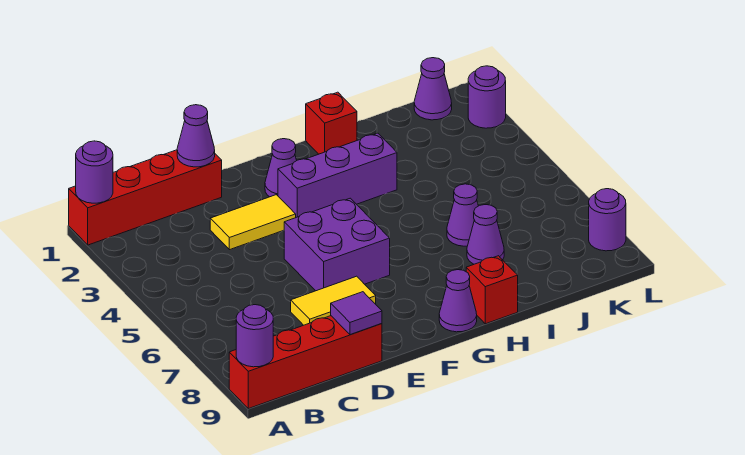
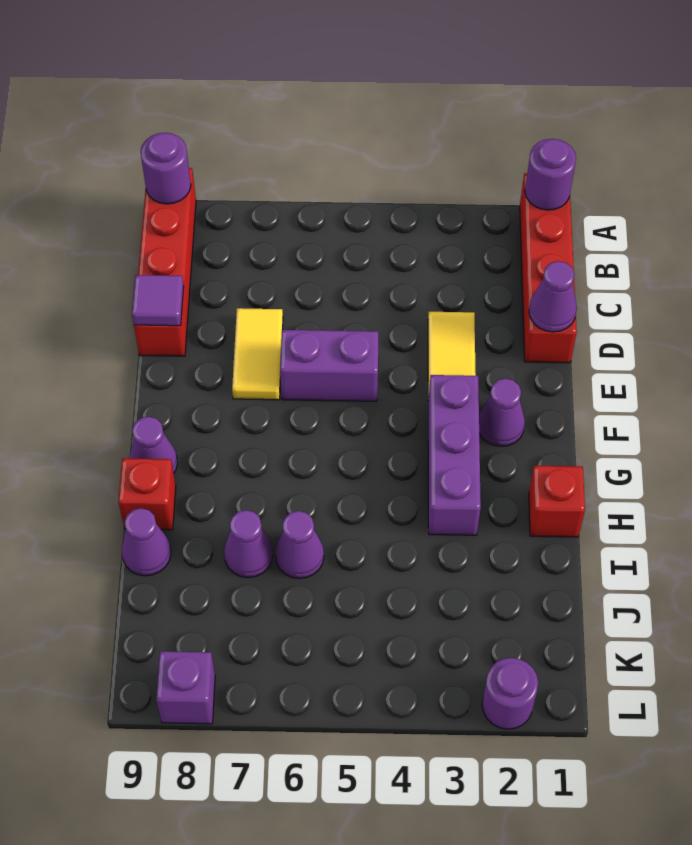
purple 2x2 brick [284,198,390,291] -> purple 1x2 brick [280,330,378,401]
purple 1x1 cone [414,58,452,120] -> purple 1x1 cone moved to [122,508,171,576]
purple 1x1 round brick [589,189,626,251] -> purple 1x1 brick [156,651,215,724]

